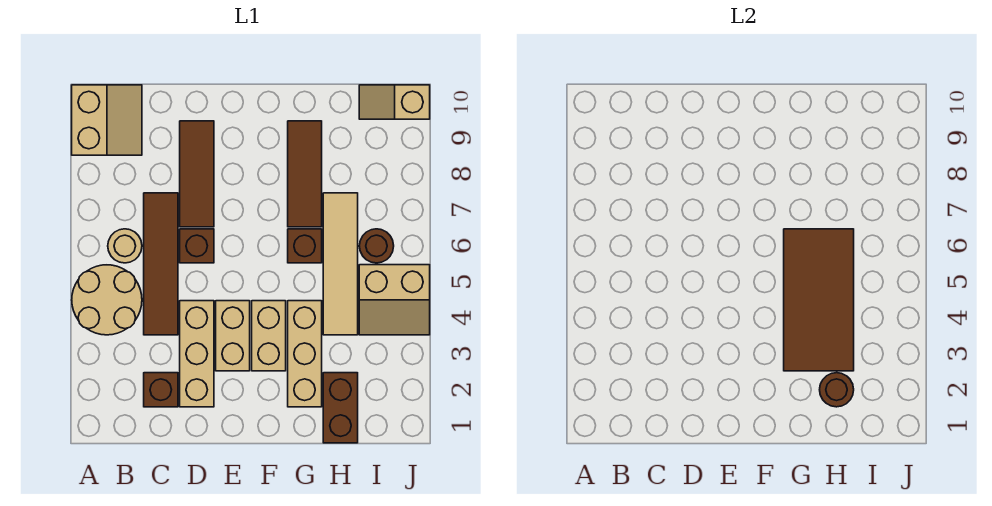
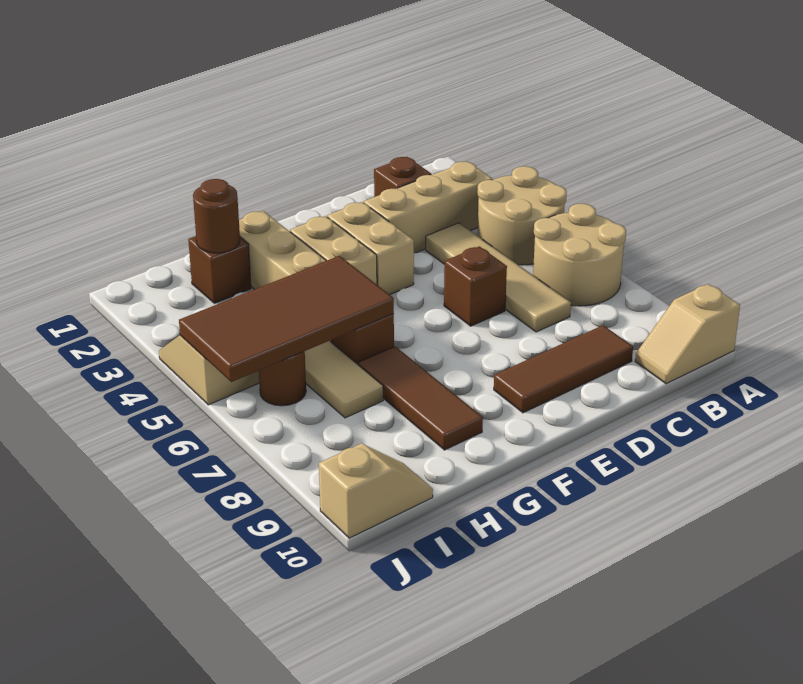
tan 2x2 slope [72,85,142,155] -> tan 1x2 slope [635,284,740,384]
tan 1x1 round brick [108,229,142,263] -> tan 2x2 round brick [533,204,626,306]
brown 1x4 tile [144,193,178,335] -> tan 1x4 tile [426,223,571,332]
tan 1x3 brick [180,301,214,407] -> tan 1x3 brick turned to [364,162,493,253]
brown 1x3 tile [180,121,214,227] -> brown 1x3 tile turned to [494,325,633,413]
brown 2x4 tile [784,229,854,371] -> brown 2x4 tile turned to [179,256,394,382]
brown 1x2 brick [323,373,358,443] -> brown 1x1 brick [188,236,251,303]

